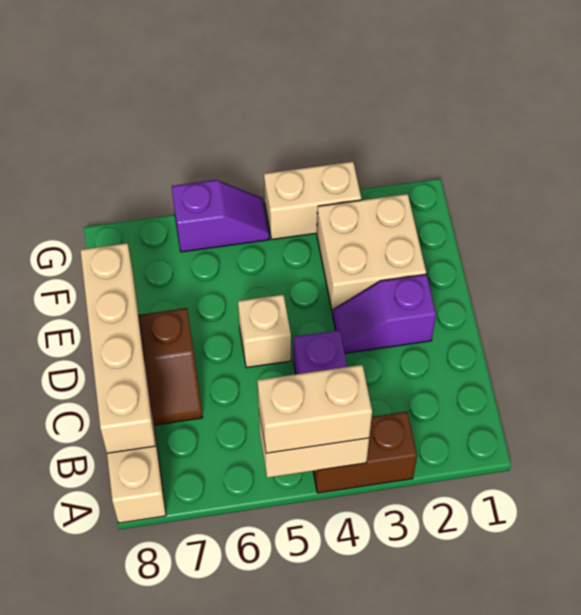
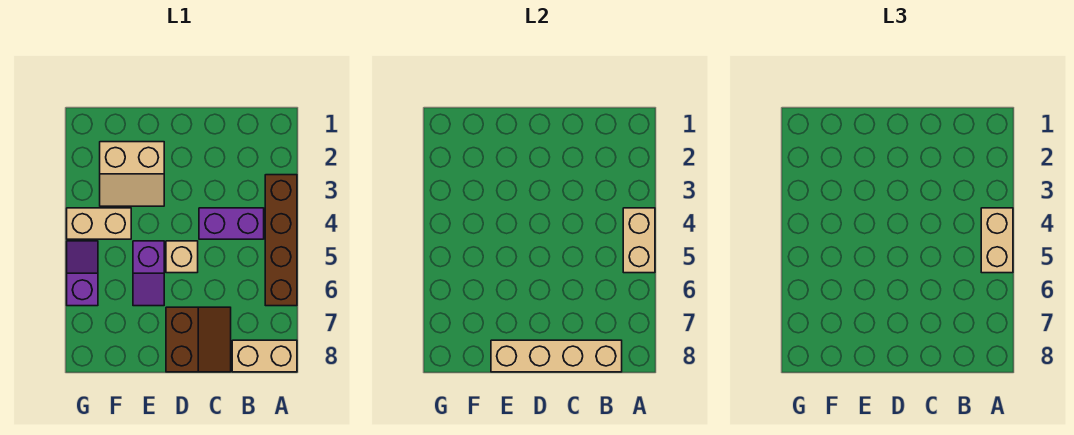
brown 1x2 brick [313,412,417,493] -> brown 1x4 brick [265,175,297,306]
purple 1x2 slope [333,274,436,353] -> purple 1x2 slope moved to [133,241,164,306]
tan 2x2 brick [317,194,426,313] -> tan 2x2 slope [100,142,164,206]
tan 1x2 brick [264,162,361,239] -> tan 1x2 brick turned to [67,208,131,239]

